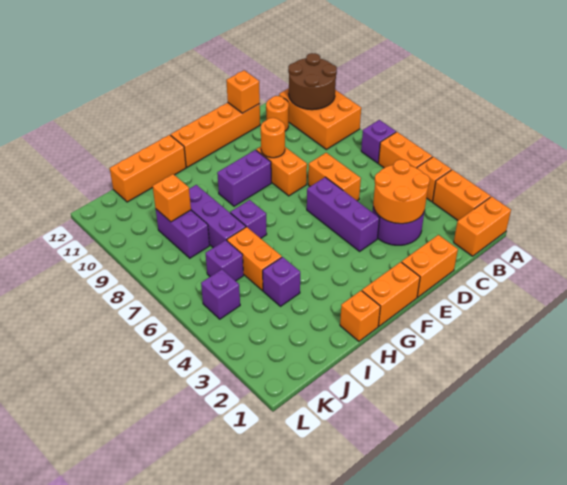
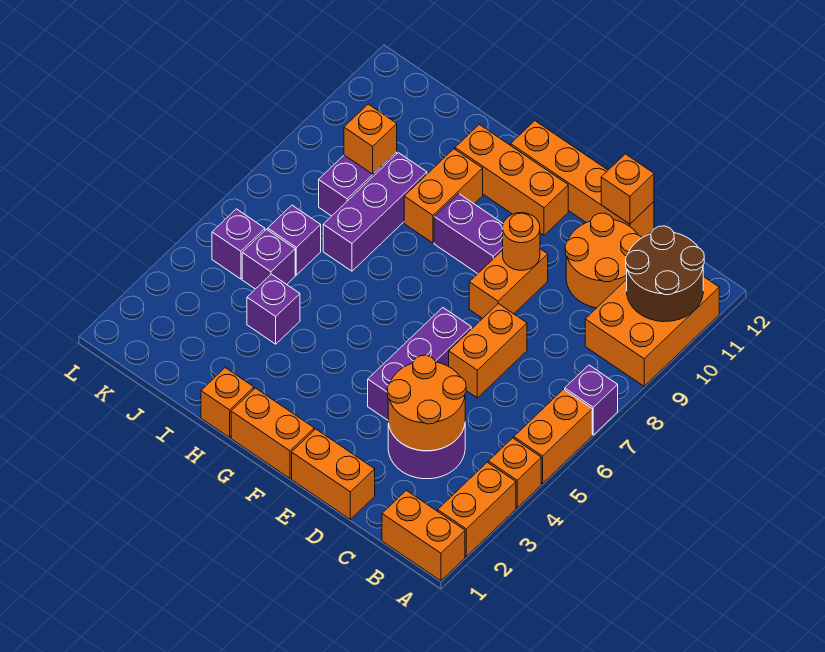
orange 1x1 round brick [266,96,289,131] -> orange 2x2 round brick [565,213,642,308]
purple 1x1 brick [230,200,267,238] -> purple 1x1 brick moved to [242,229,295,289]
orange 1x3 brick [110,135,186,202] -> orange 1x3 brick moved to [455,124,568,235]
orange 1x2 brick [227,227,282,290] -> orange 1x2 brick moved to [404,149,483,243]

